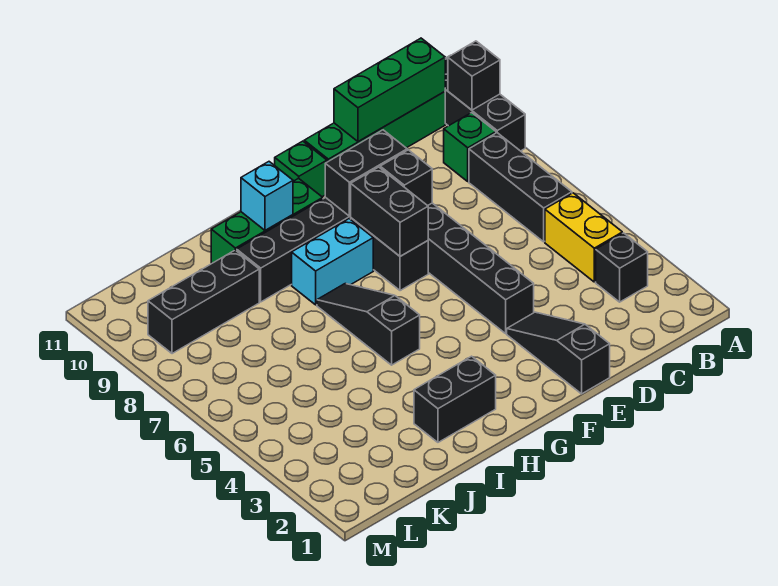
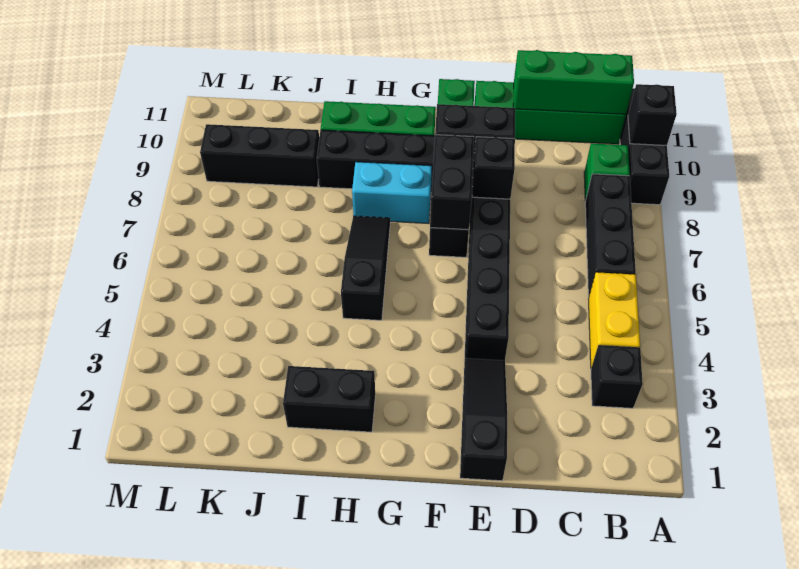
cyan 1x1 brick [241,162,293,230] -> none

